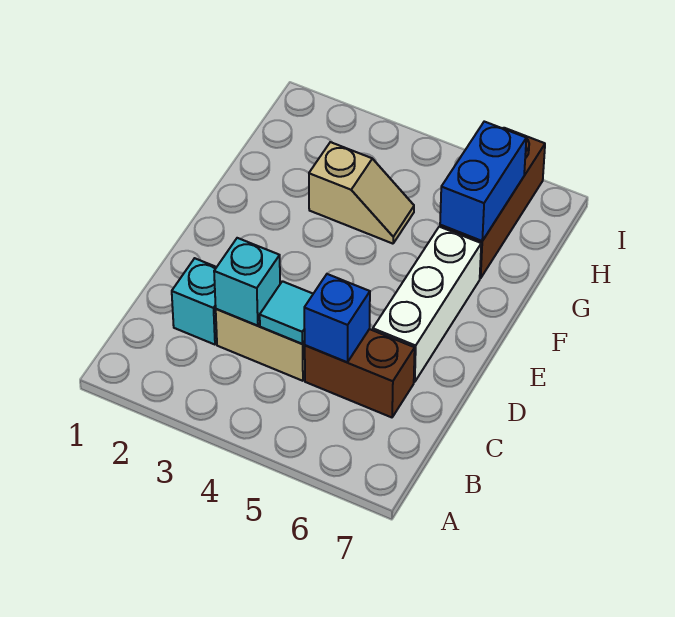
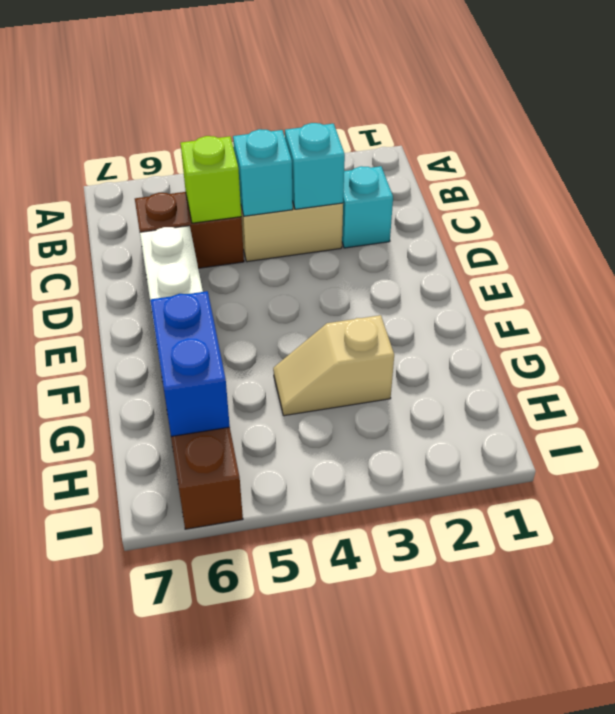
cyan 1x1 tile [260,281,313,344] -> cyan 1x1 brick [233,129,293,216]
blue 1x1 brick [304,274,370,362] -> lime 1x1 brick [181,136,241,223]

